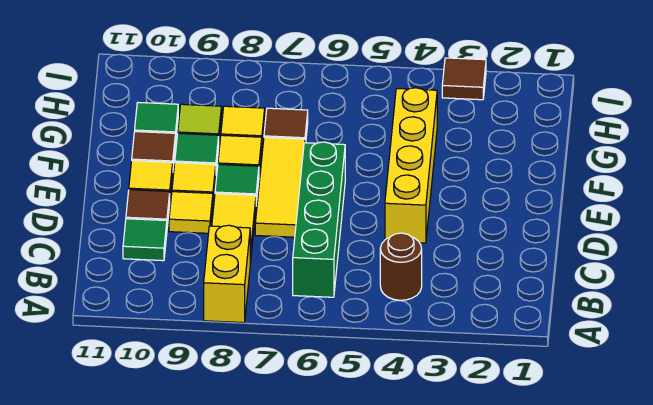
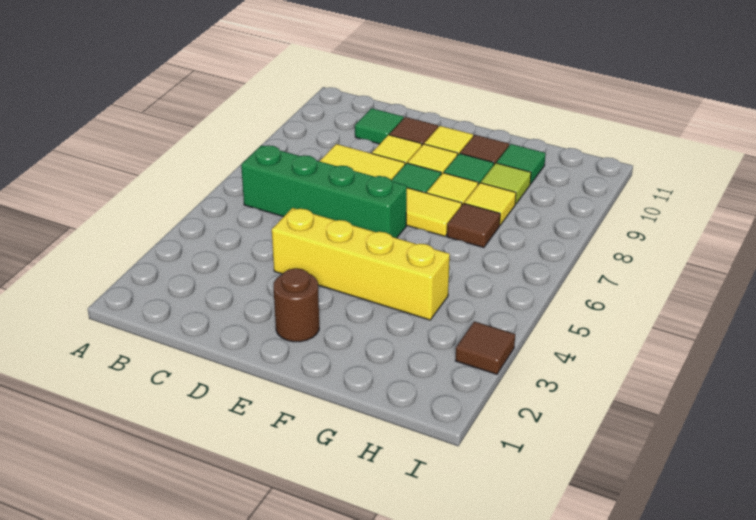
yellow 1x2 brick [204,225,250,323] -> none
brown 1x1 round brick [380,233,422,300] -> brown 1x1 round brick moved to [274,268,319,342]

